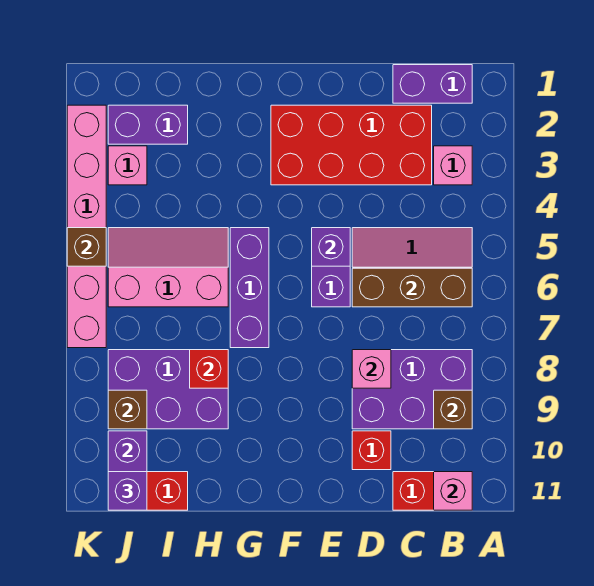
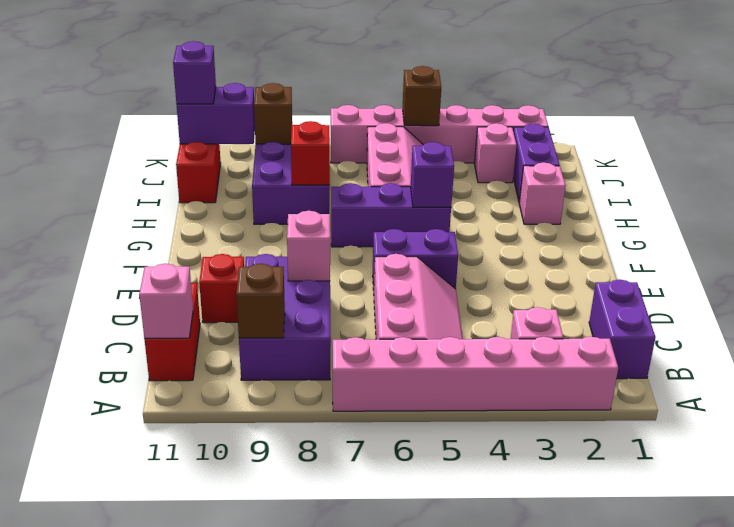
none -> pink 1x6 brick [333,336,618,411]
brown 1x3 brick [352,268,472,307] -> none
red 2x4 brick [271,105,432,185] -> none
purple 1x1 brick [312,228,350,266] -> purple 1x1 brick moved to [410,142,454,207]
none -> pink 1x1 brick [519,163,566,224]

